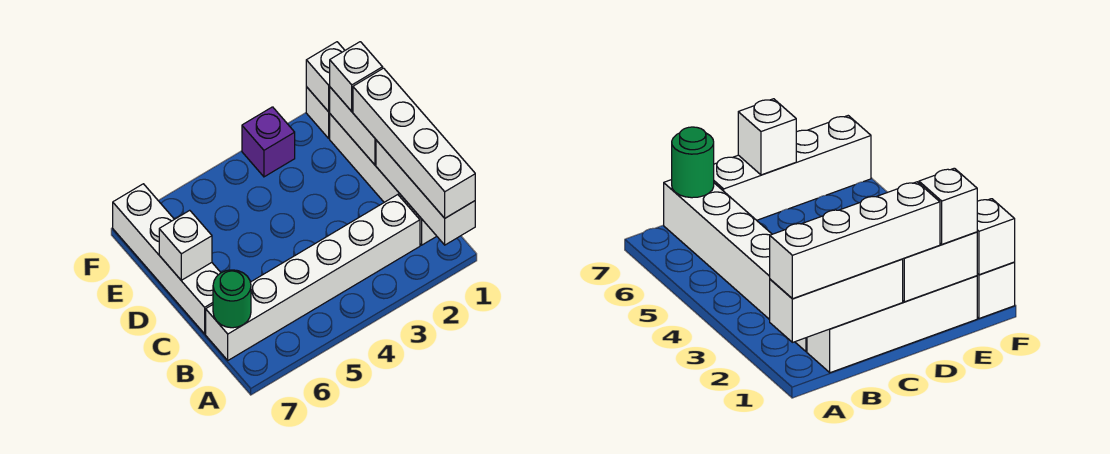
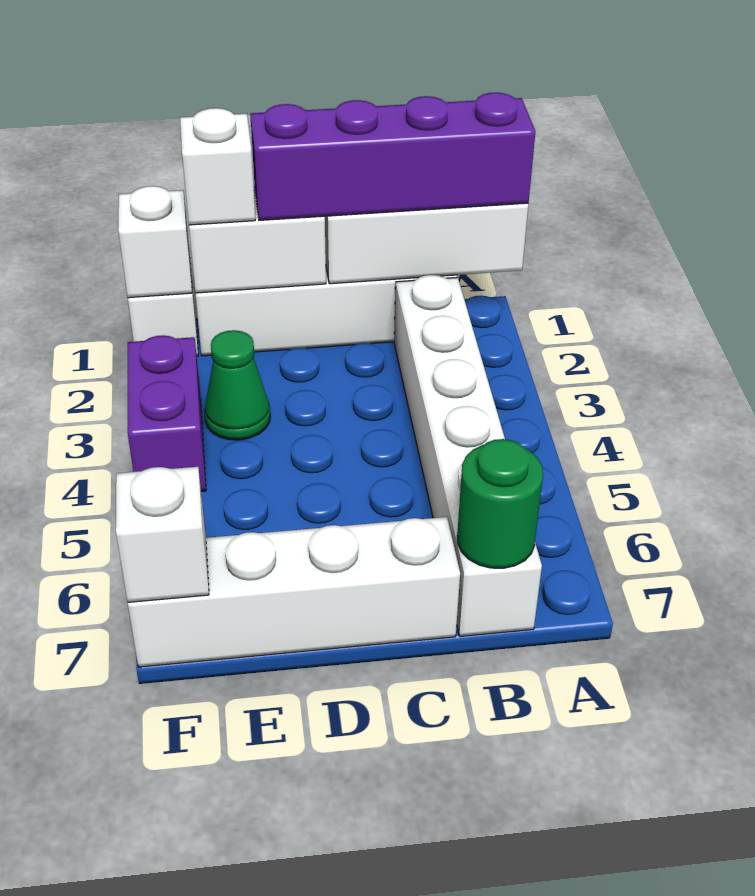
white 1x4 brick [353,68,475,218] -> purple 1x4 brick [250,92,535,220]
white 1x1 brick [159,210,212,280] -> white 1x1 brick moved to [116,467,209,602]
none -> green 1x1 cone [204,330,270,440]
purple 1x1 brick [242,107,295,177] -> purple 1x2 brick [128,335,206,491]

